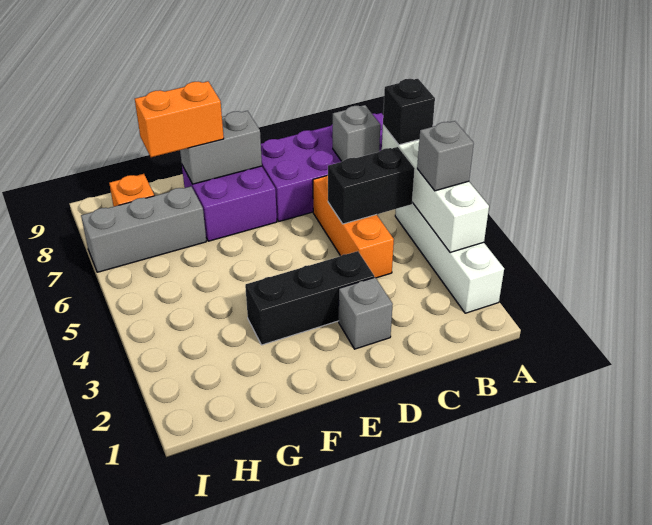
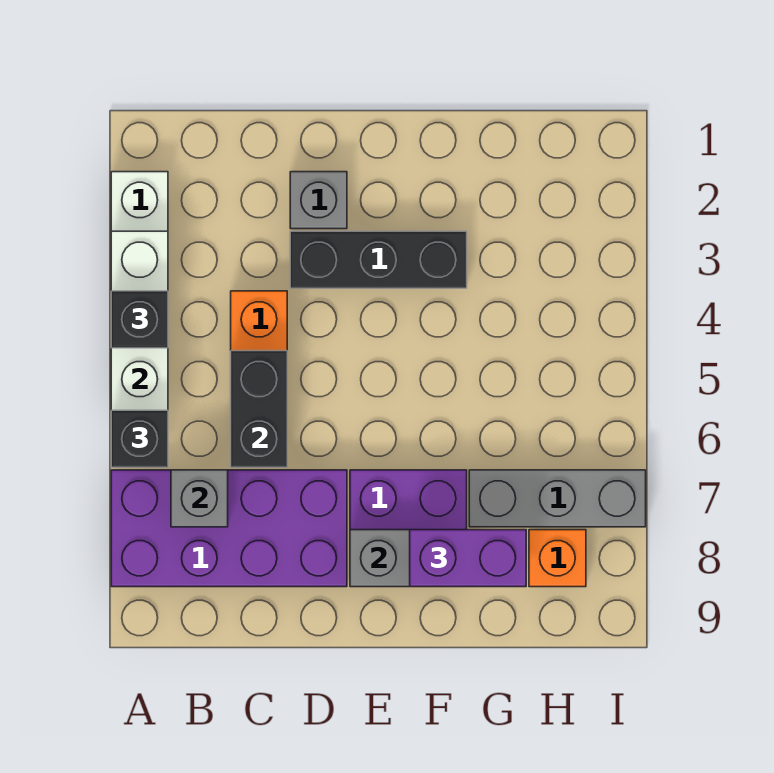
grey 1x1 brick [417,121,474,191] -> black 1x1 brick [111,291,168,348]
black 1x2 brick [328,147,415,224] -> black 1x2 brick turned to [231,351,287,467]
orange 1x2 brick [135,81,224,157] -> purple 1x2 brick [410,530,526,587]

